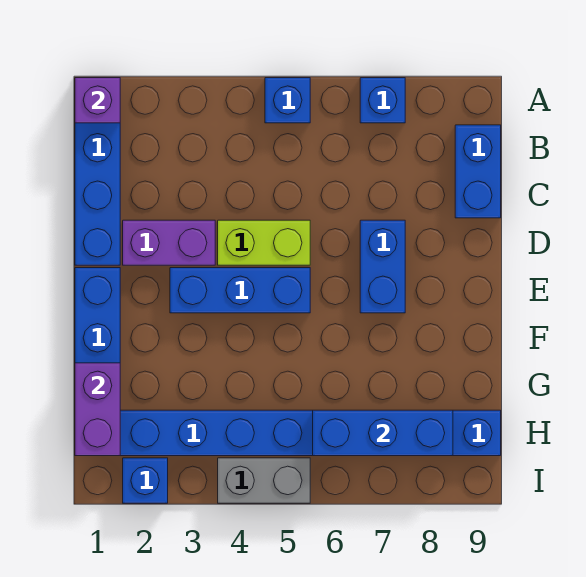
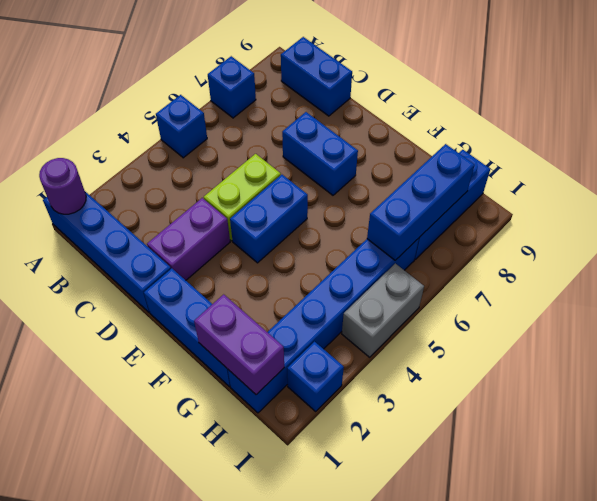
purple 1x1 brick [75,78,120,123] -> purple 1x1 round brick [39,158,86,214]
blue 1x3 brick [170,268,310,313] -> blue 1x2 brick [230,175,308,263]

